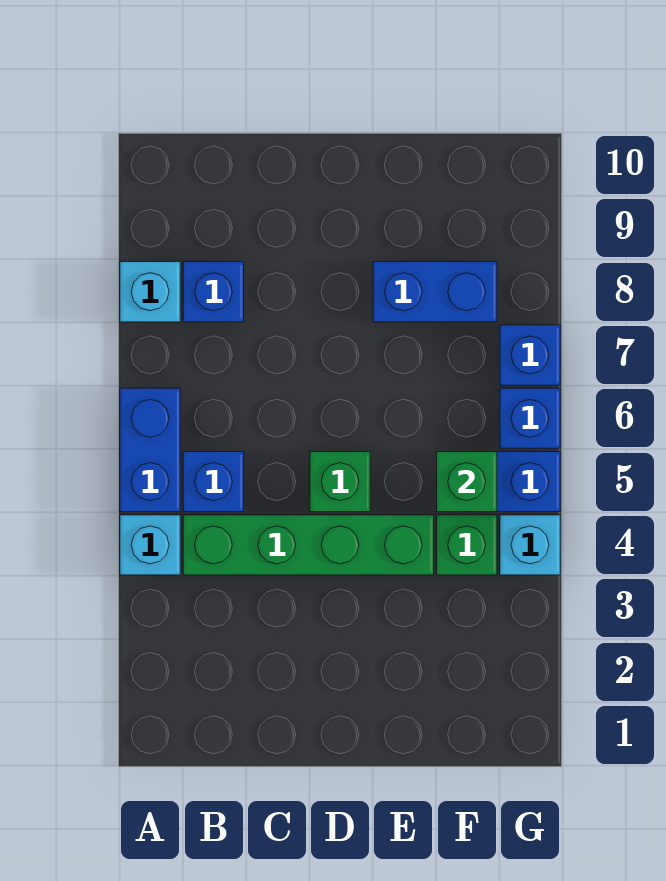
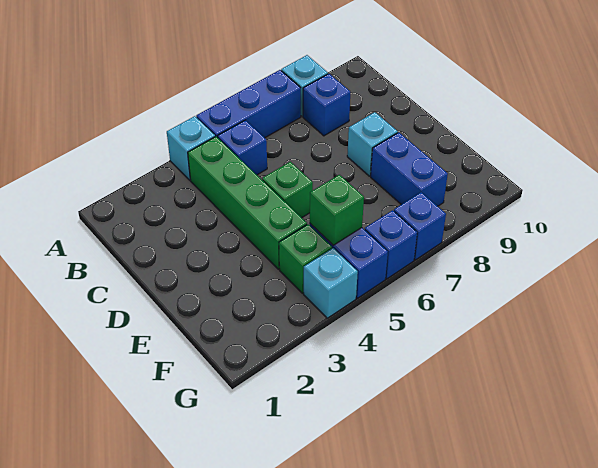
blue 1x2 brick [120,388,180,512] -> blue 1x3 brick [196,70,301,138]
none -> cyan 1x1 brick [347,112,398,176]

